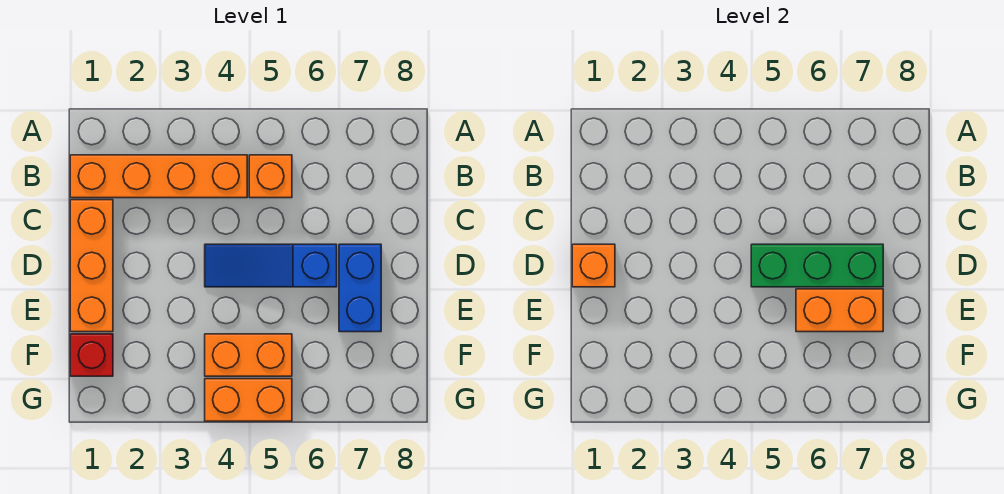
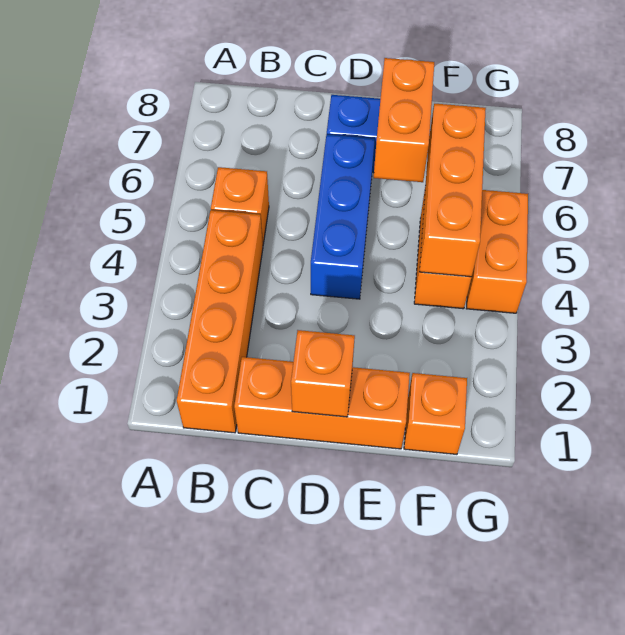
blue 1x3 slope [205,244,337,287] -> blue 1x3 brick [311,135,375,299]
green 1x3 brick [751,244,883,287] -> none
red 1x1 brick [70,334,113,376] -> orange 1x1 brick [404,373,467,454]
none -> orange 1x3 brick [420,104,486,277]

